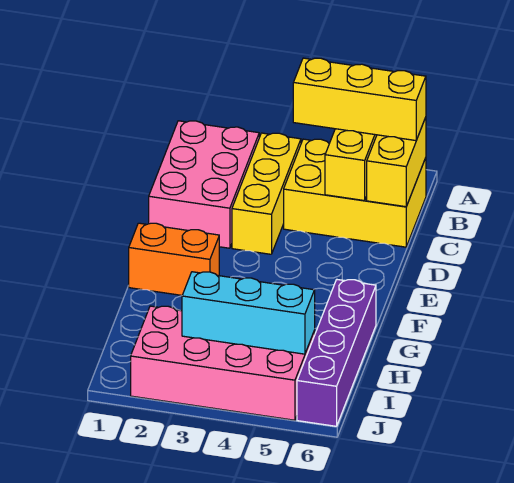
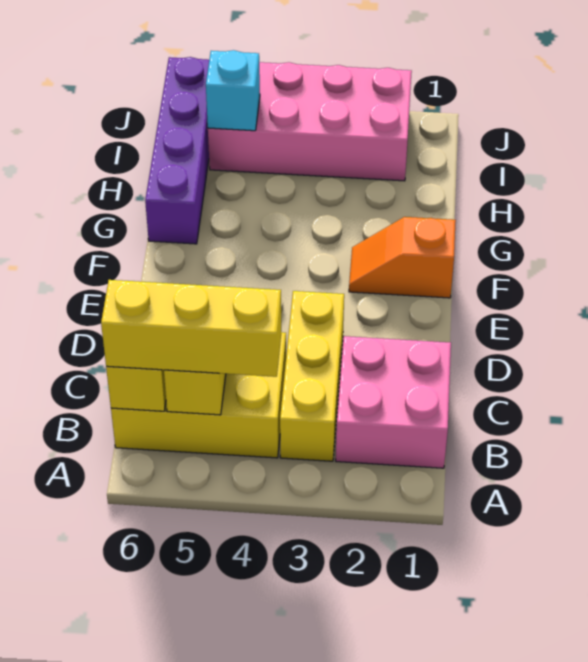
pink 2x3 brick [149,121,259,248] -> pink 2x2 brick [336,336,451,468]
orange 1x2 brick [129,223,219,295] -> orange 1x2 slope [349,217,456,298]
cyan 1x3 brick [182,272,315,354] -> cyan 1x1 brick [206,50,260,131]

